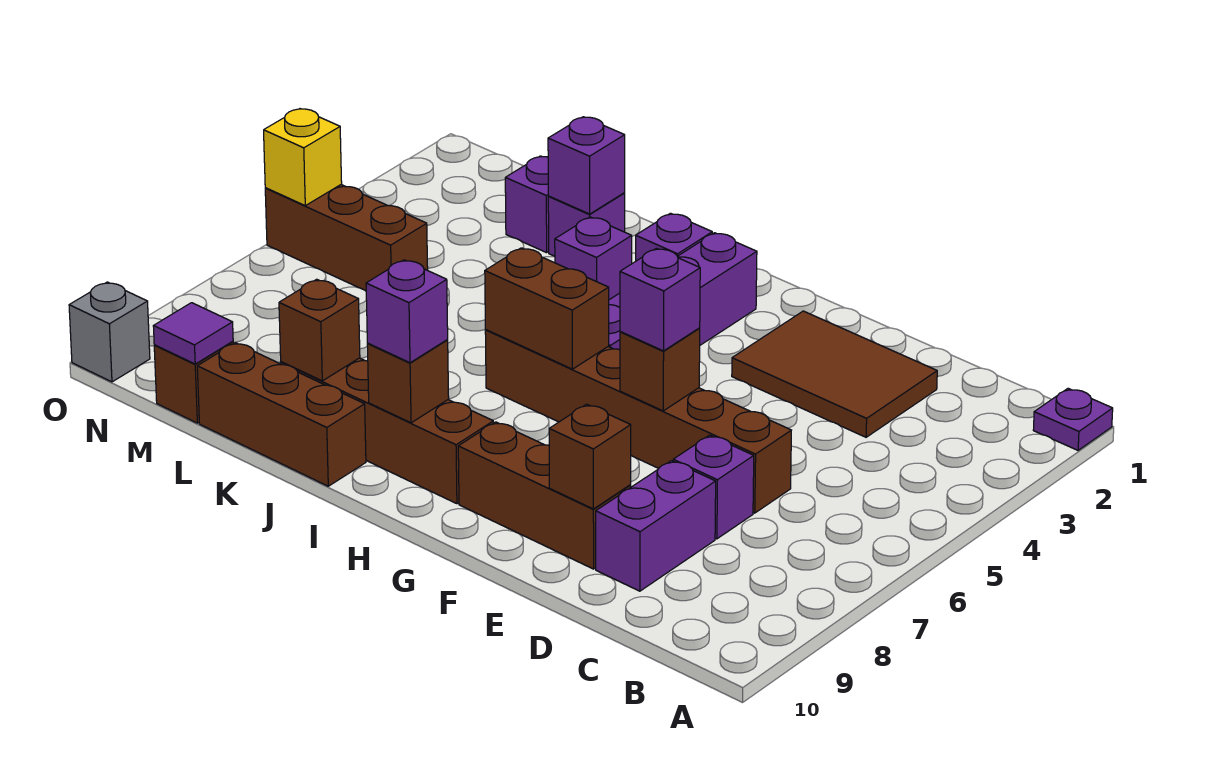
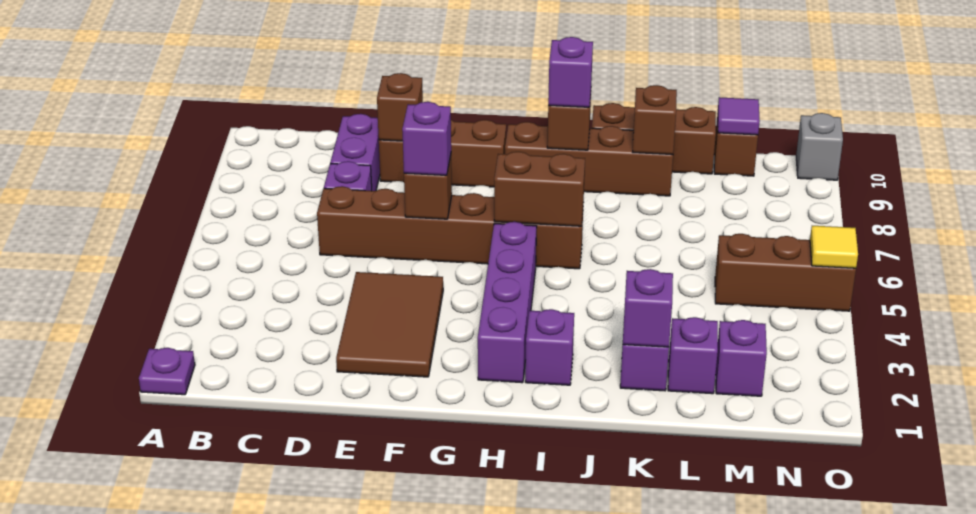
brown 2x3 tile [732,311,937,437] -> brown 2x3 tile turned to [336,272,443,377]
purple 1x1 brick [555,217,632,300] -> purple 1x1 brick moved to [716,320,767,396]
yellow 1x1 brick [264,109,342,206] -> yellow 1x1 tile [810,226,858,268]

